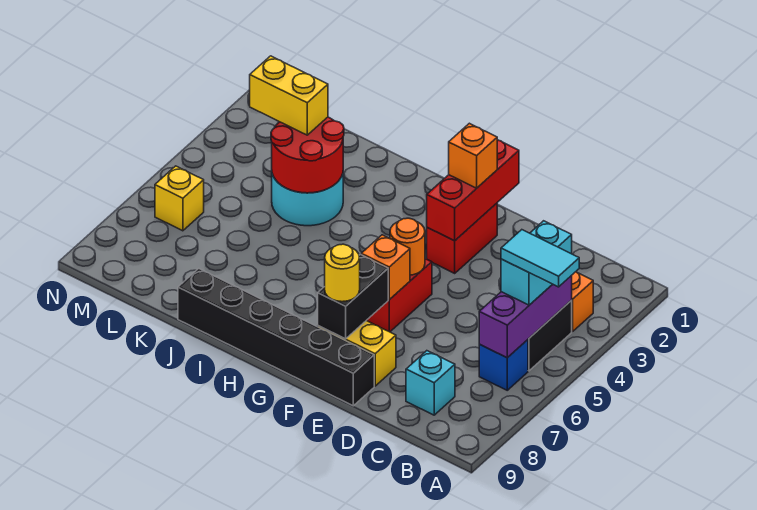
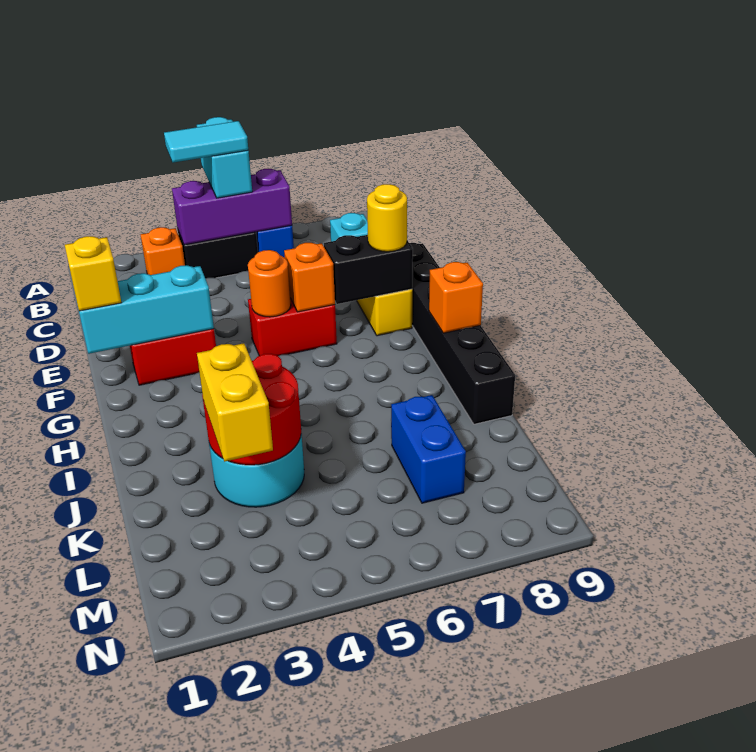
cyan 1x2 tile [501,230,579,287] -> cyan 1x2 tile turned to [164,121,248,163]
cyan 1x2 brick [501,221,572,305] -> cyan 1x2 brick turned to [197,117,252,198]
red 1x3 brick [427,140,519,241] -> cyan 1x3 brick [79,265,214,354]
orange 1x1 brick [449,123,497,188] -> orange 1x1 brick moved to [429,262,483,333]
none -> blue 1x2 brick [391,395,466,503]
yellow 1x1 brick [155,166,204,231] -> yellow 1x1 brick moved to [65,236,121,311]

